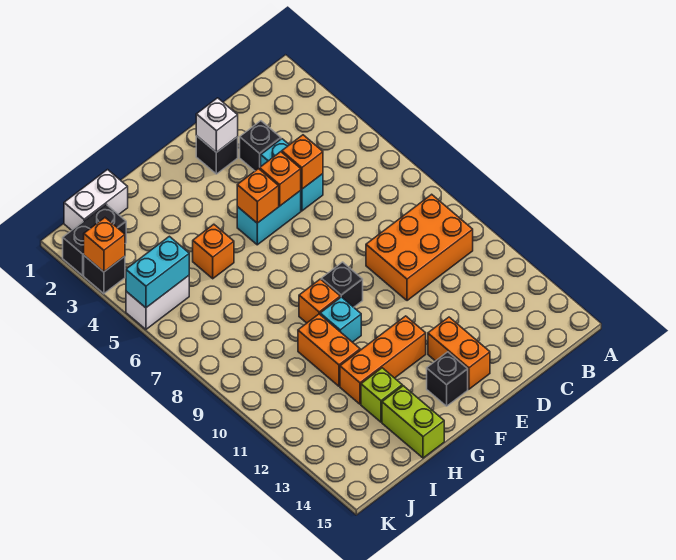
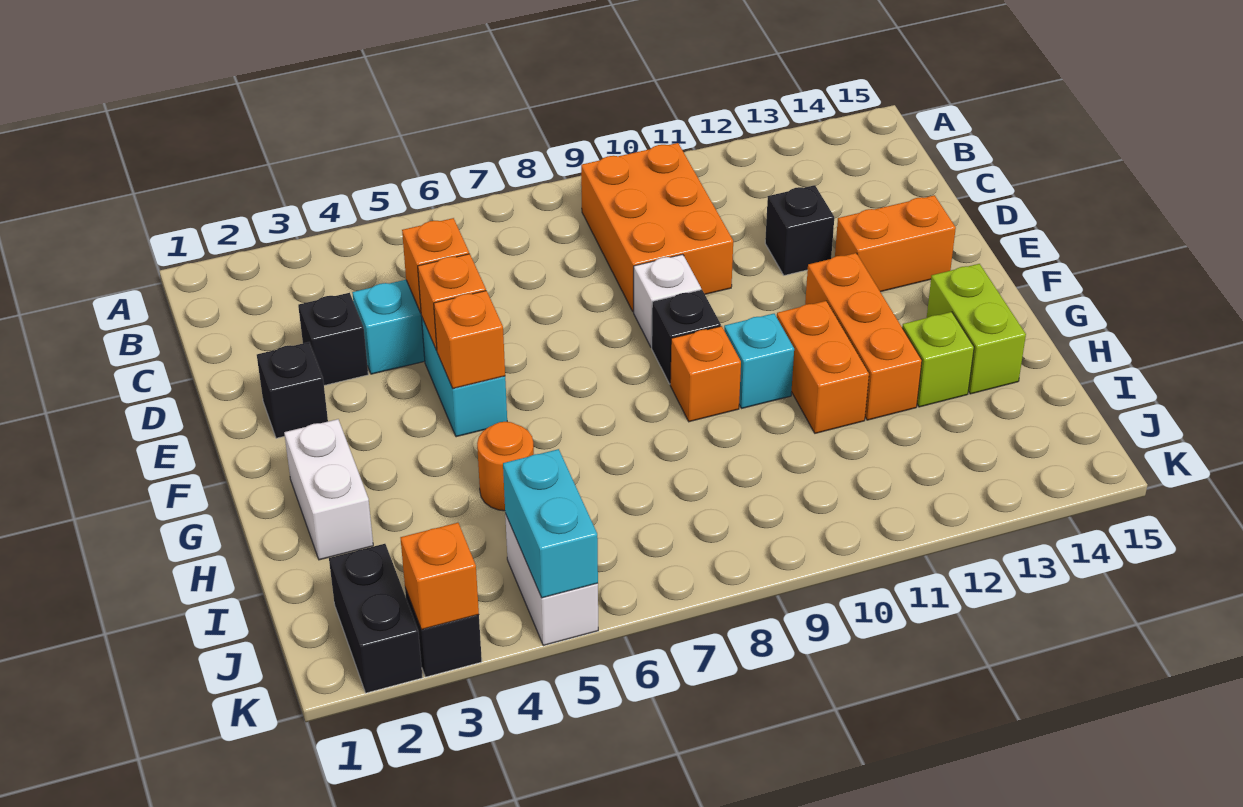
white 1x1 brick [196,98,238,152] -> white 1x1 brick moved to [634,254,701,347]
black 1x1 brick [427,352,468,406] -> black 1x1 brick moved to [765,185,834,275]
orange 1x1 brick [193,224,234,279] -> orange 1x1 round brick [477,422,534,511]
orange 1x2 brick [298,314,360,386] -> orange 1x2 brick turned to [777,301,869,433]
lime 1x2 brick [382,386,444,458] -> lime 1x2 brick turned to [927,264,1026,394]
white 1x2 brick [64,170,128,230] -> white 1x2 brick moved to [284,419,373,560]

